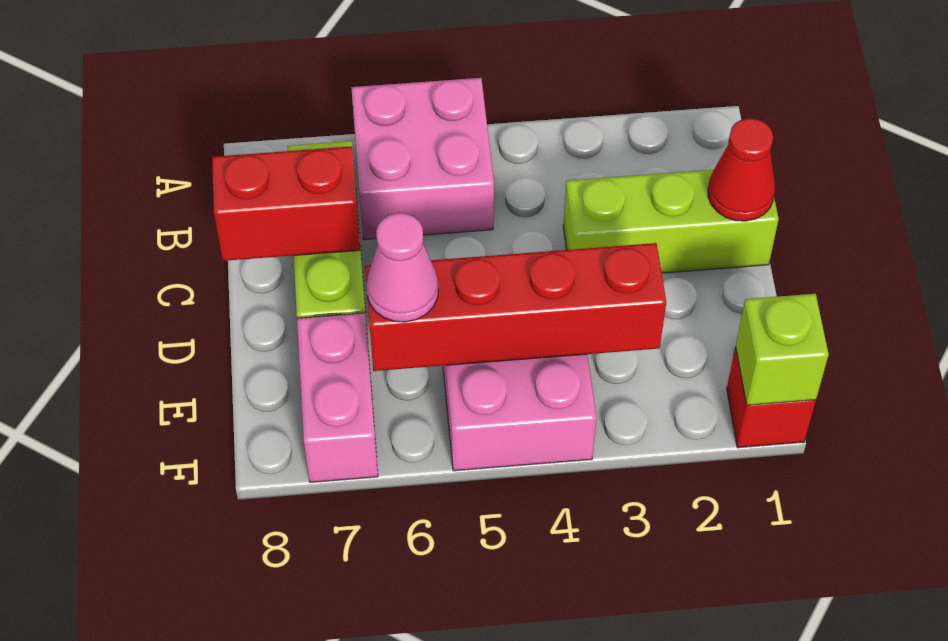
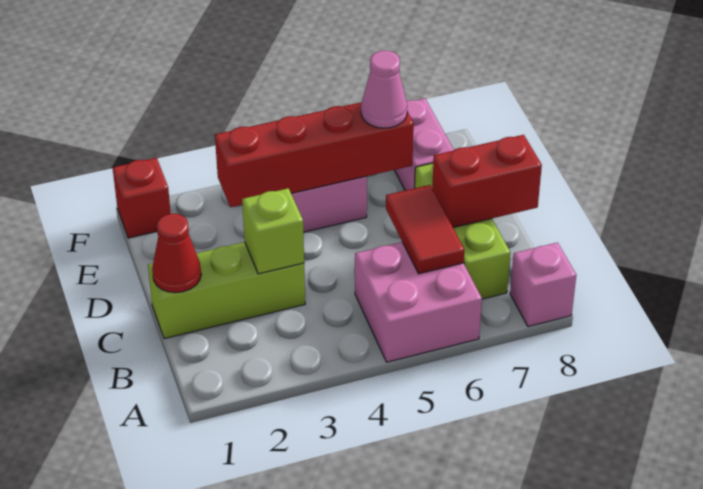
none -> pink 1x1 brick [510,243,576,327]
none -> red 1x2 tile [386,185,464,274]
lime 1x1 brick [736,294,829,405] -> lime 1x1 brick moved to [242,188,304,274]

